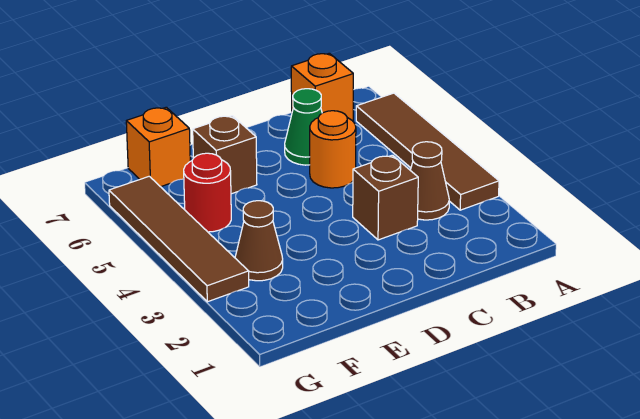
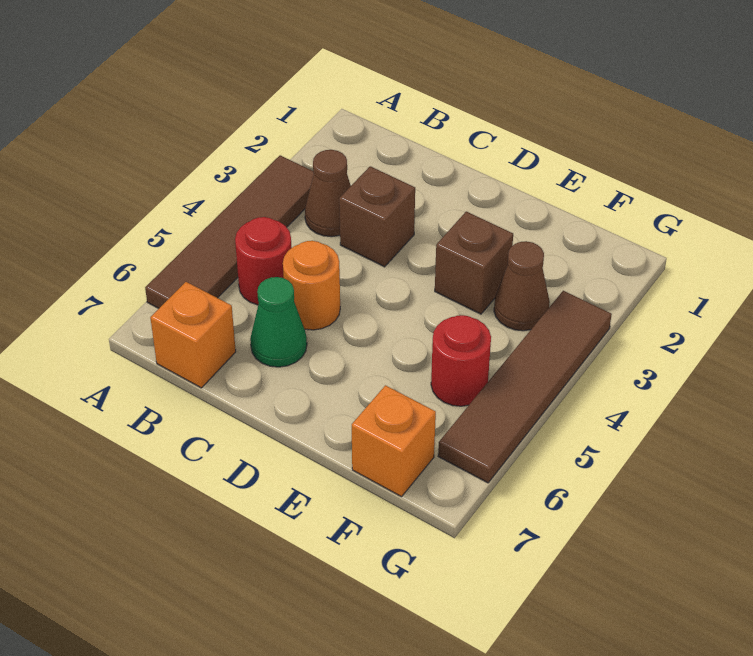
none -> red 1x1 round brick [235,217,292,305]
brown 1x1 brick [193,116,257,194] -> brown 1x1 brick moved to [435,211,513,314]

